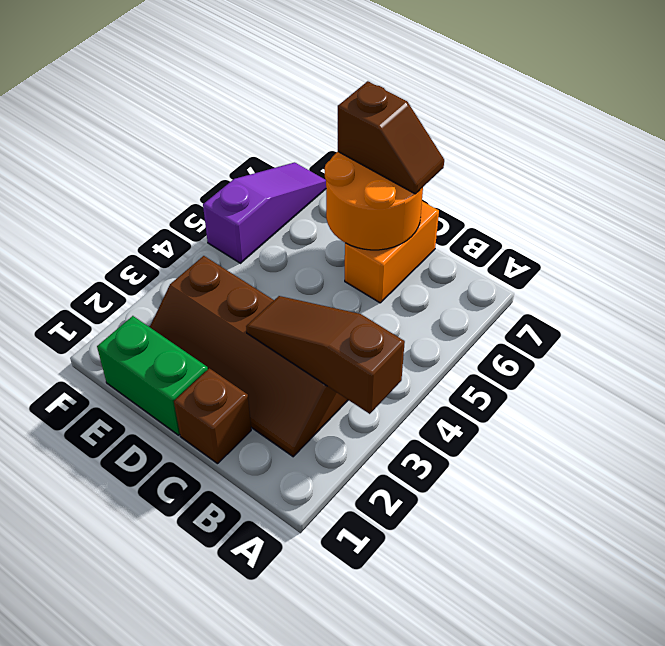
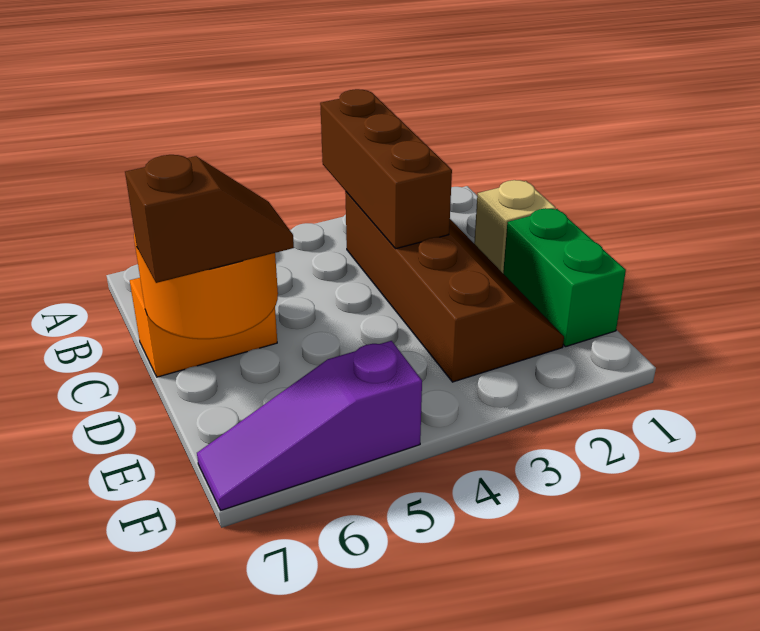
brown 1x3 slope [246,296,405,414] -> brown 1x3 brick [320,89,452,249]
brown 1x1 brick [174,368,251,464] -> tan 1x1 brick [474,180,556,273]
brown 1x2 slope [338,81,444,194] -> brown 1x2 slope turned to [125,155,294,283]

